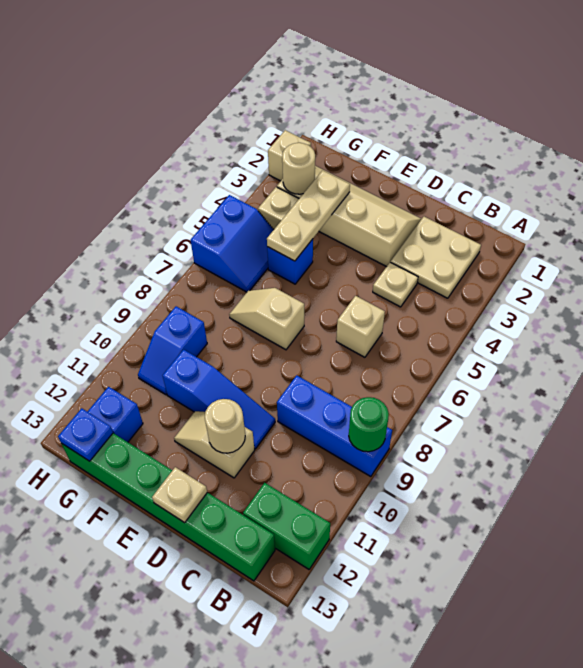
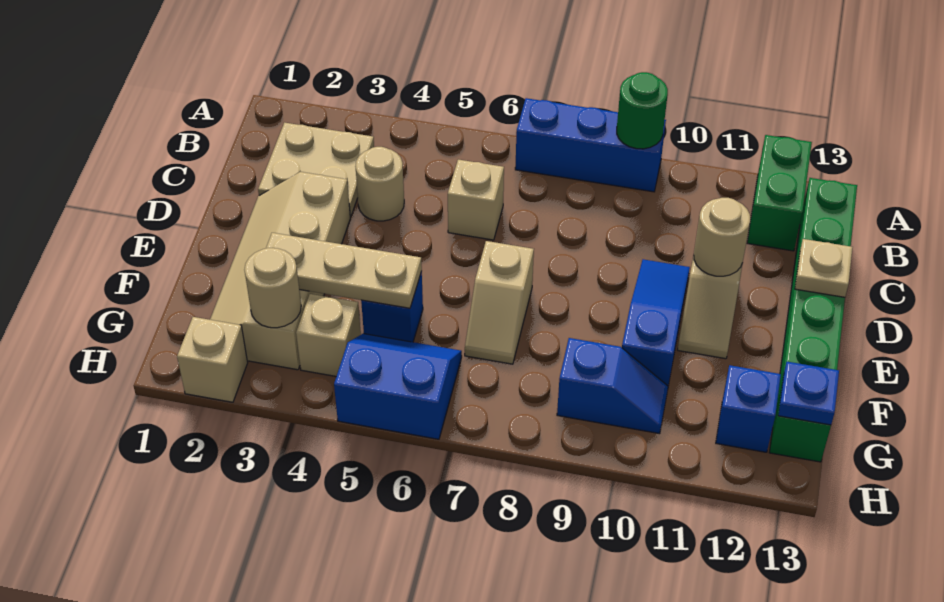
blue 1x3 brick [277,375,392,477] -> blue 1x3 brick turned to [515,98,666,192]
tan 1x1 plate [373,262,418,307] -> tan 1x1 round brick [355,147,404,221]

